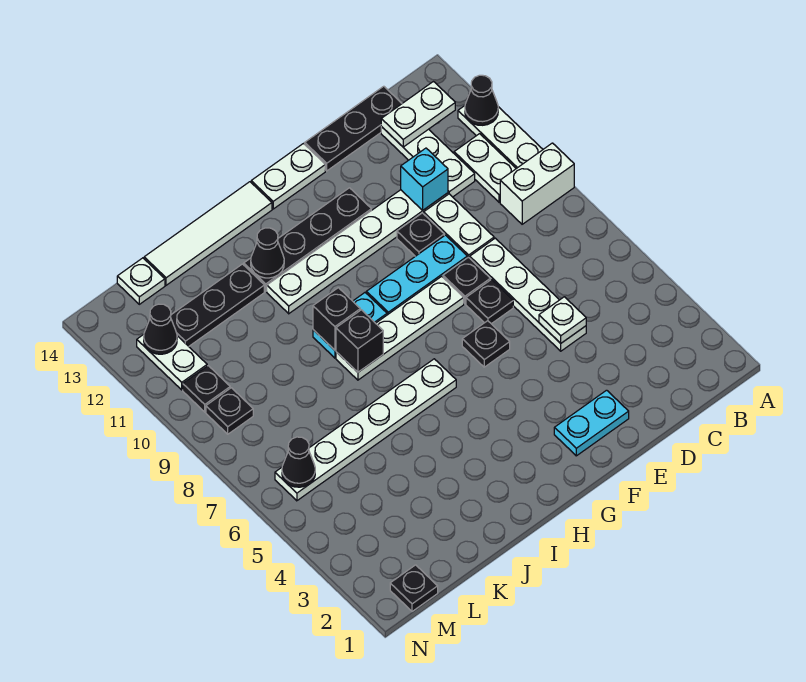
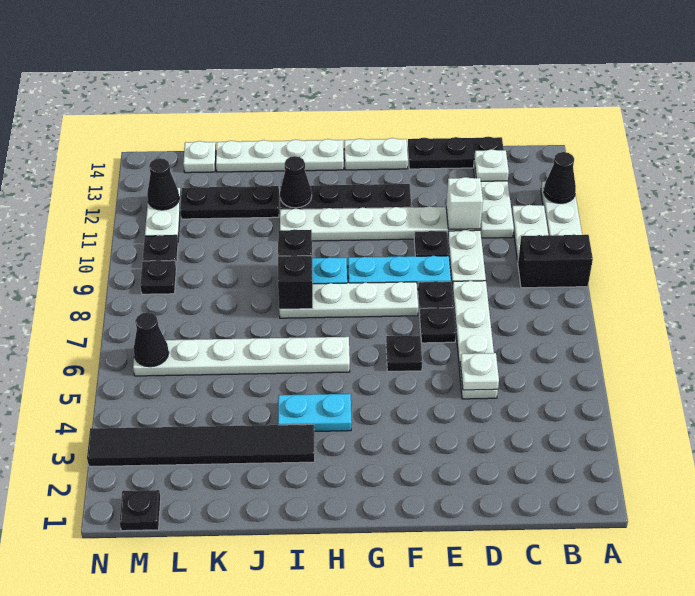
white 1x2 brick [500,143,574,224] -> black 1x2 brick [518,234,593,288]
white 1x2 plate [381,82,455,147] -> white 1x1 plate [474,149,509,181]
cyan 1x1 brick [401,148,448,210] -> white 1x1 brick [446,177,483,229]
cyan 1x2 plate [554,390,629,456] -> cyan 1x2 plate moved to [278,394,352,431]
white 1x4 tile [144,182,272,285] -> white 1x4 plate [216,139,344,172]
none -> black 1x6 tile [87,424,315,466]

